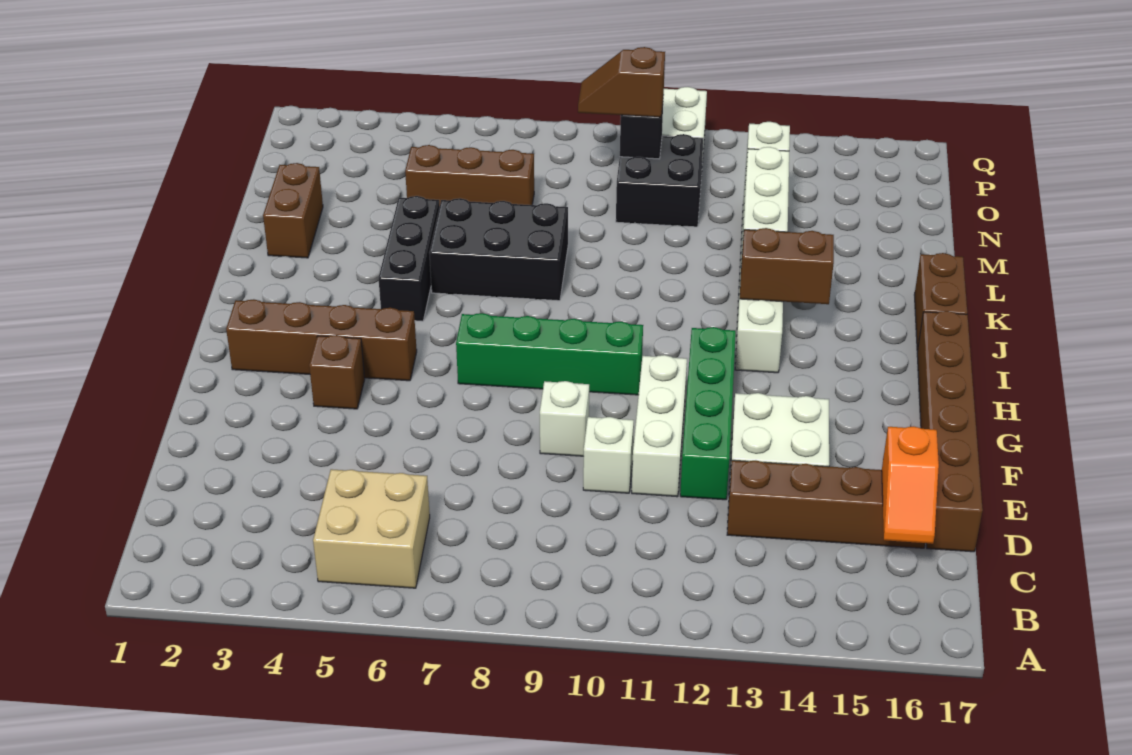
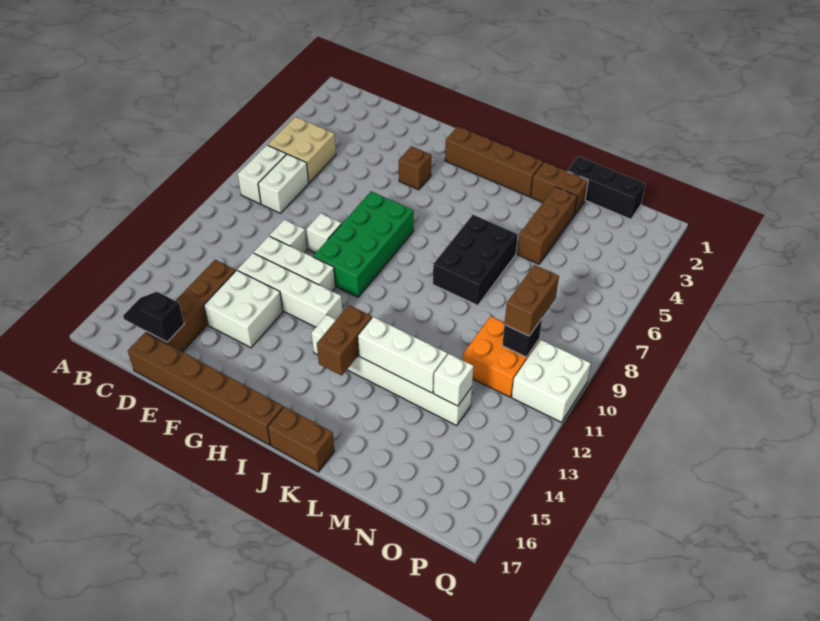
none -> white 1x2 brick [238,145,286,204]
none -> white 1x2 brick [258,154,309,213]
orange 1x2 slope [882,426,939,544] -> black 1x2 slope [123,292,184,342]
green 1x4 brick [680,327,736,500] -> white 1x4 brick [238,253,342,327]
brown 1x4 brick [226,299,417,381] -> brown 1x4 brick turned to [445,126,543,197]
green 1x4 brick [456,313,643,395] -> green 2x4 brick [313,191,414,297]
black 1x3 brick [378,196,440,321] -> black 1x3 brick moved to [568,156,646,219]
brown 1x3 brick [405,145,534,206] -> brown 1x3 brick moved to [517,187,577,264]
black 2x2 brick [616,134,704,227] -> orange 2x2 brick [463,316,539,397]
brown 1x2 slope [578,47,665,117] -> brown 1x2 brick [505,265,559,336]

